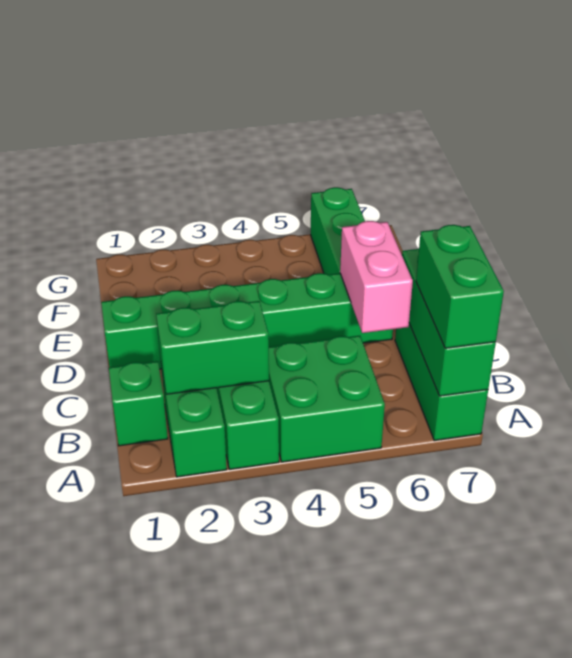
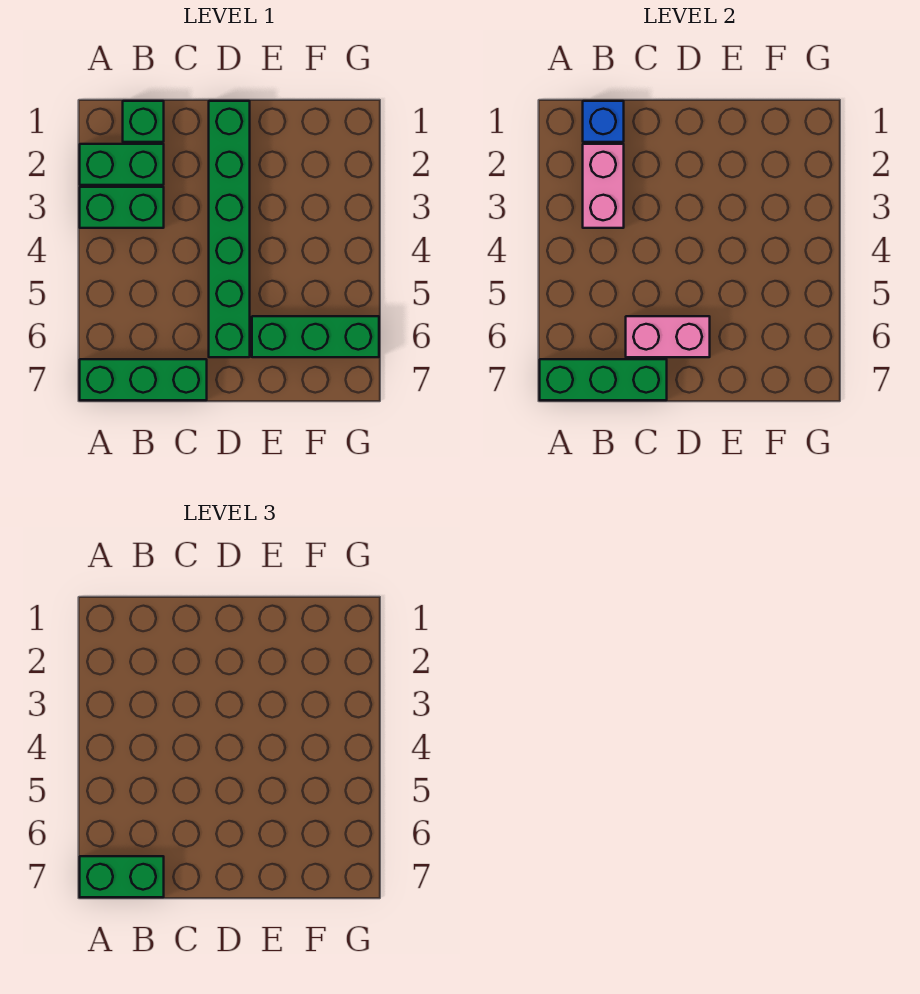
green 2x2 brick [269,336,385,462] -> none
none -> blue 1x1 brick [583,101,624,142]
green 1x2 brick [156,301,269,394] -> pink 1x2 brick [583,144,624,228]

